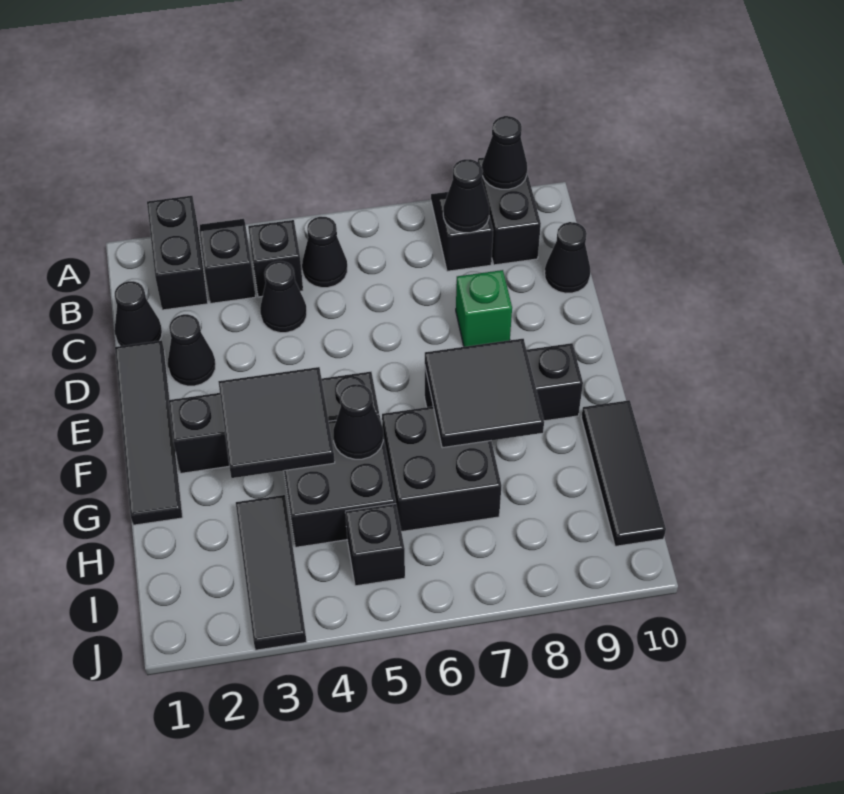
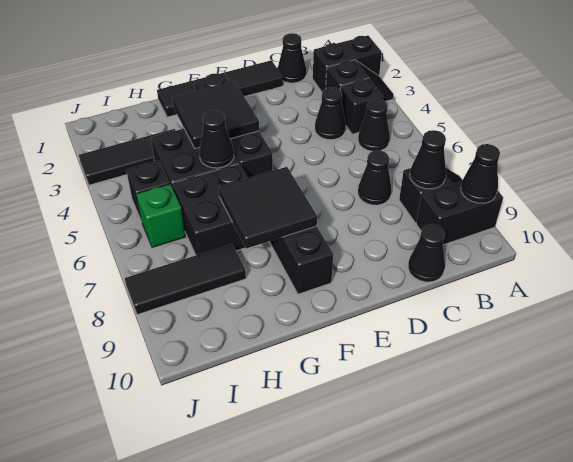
black 1x1 cone [168,314,216,386] -> black 1x1 cone moved to [358,150,391,205]
green 1x1 brick [456,270,512,347] -> green 1x1 brick moved to [136,184,185,247]
black 1x3 tile [581,400,666,546] -> black 1x3 tile moved to [125,244,246,315]

